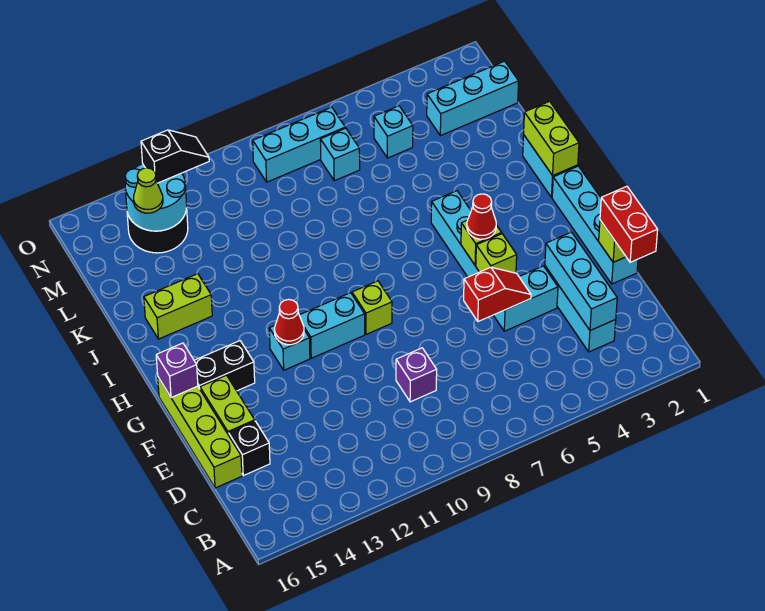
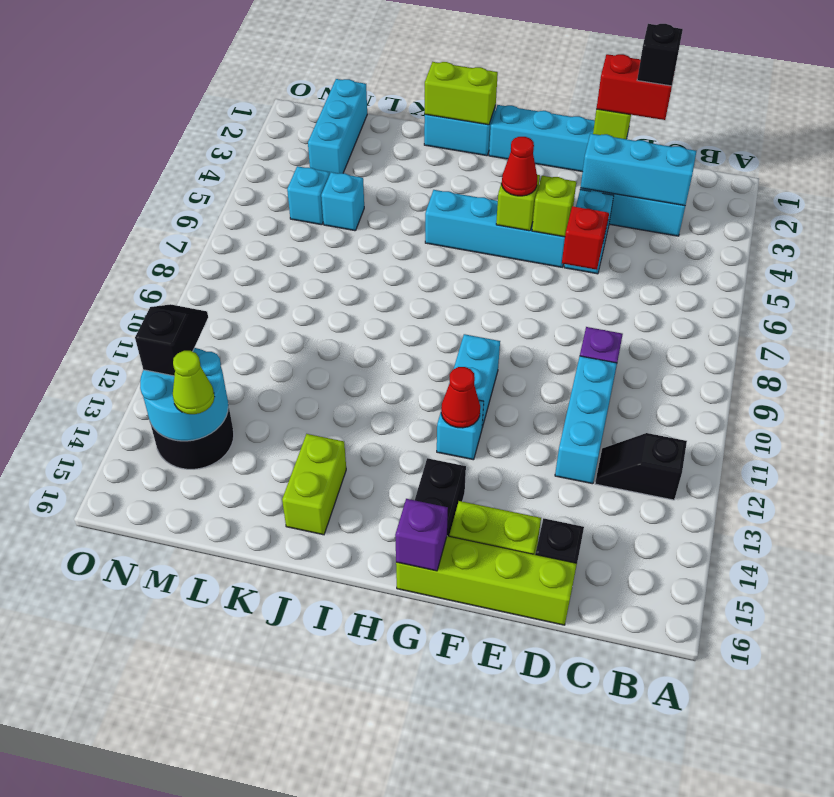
none -> black 1x2 slope [595,433,687,500]
none -> black 1x1 brick [637,24,683,86]
lime 1x1 brick [352,281,392,334] -> none
cyan 1x1 brick [320,128,360,181] -> cyan 1x1 brick moved to [321,172,364,231]
cyan 1x3 brick [253,107,345,182] -> cyan 1x3 brick moved to [555,356,617,484]

